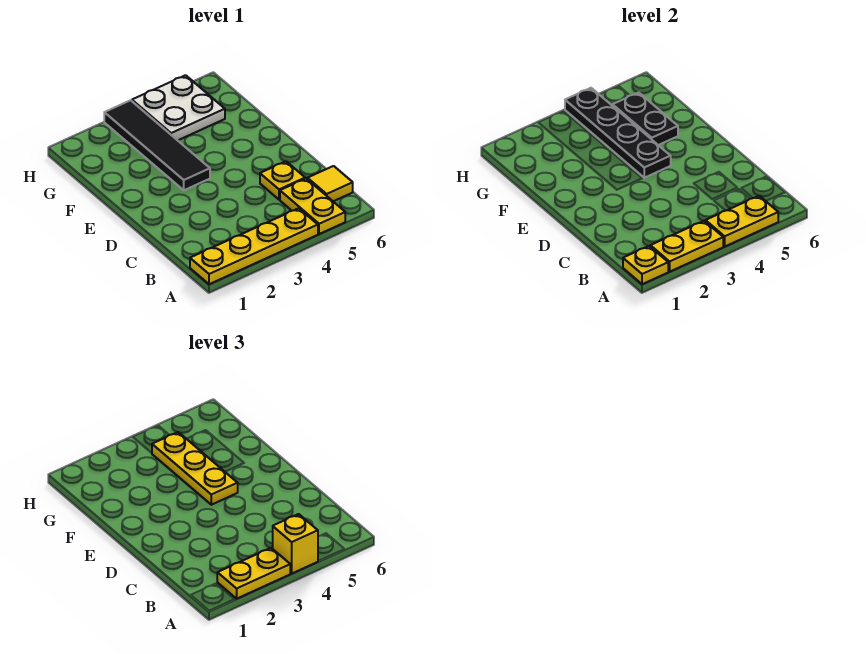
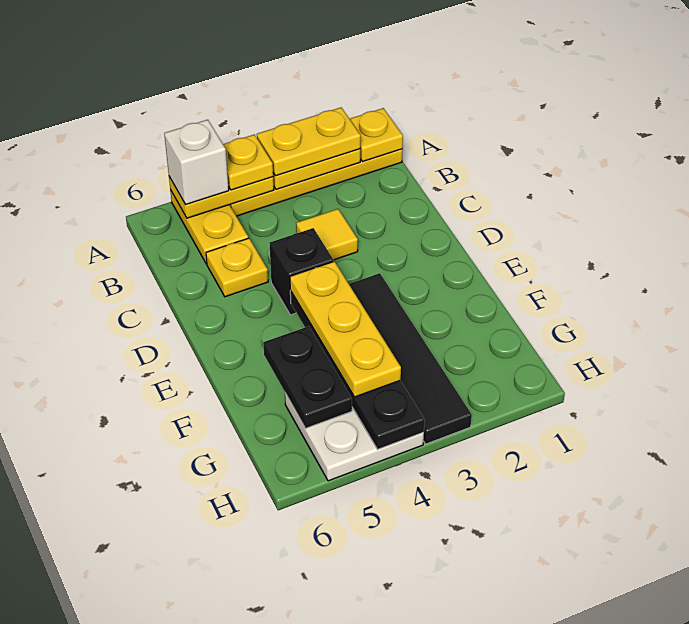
yellow 1x1 brick [272,514,318,573] -> yellow 1x1 plate [223,134,273,190]
none -> white 1x1 brick [164,120,229,205]
yellow 1x1 tile [307,166,353,201] -> yellow 1x1 tile moved to [296,209,358,260]
none -> black 1x1 brick [270,228,333,315]

